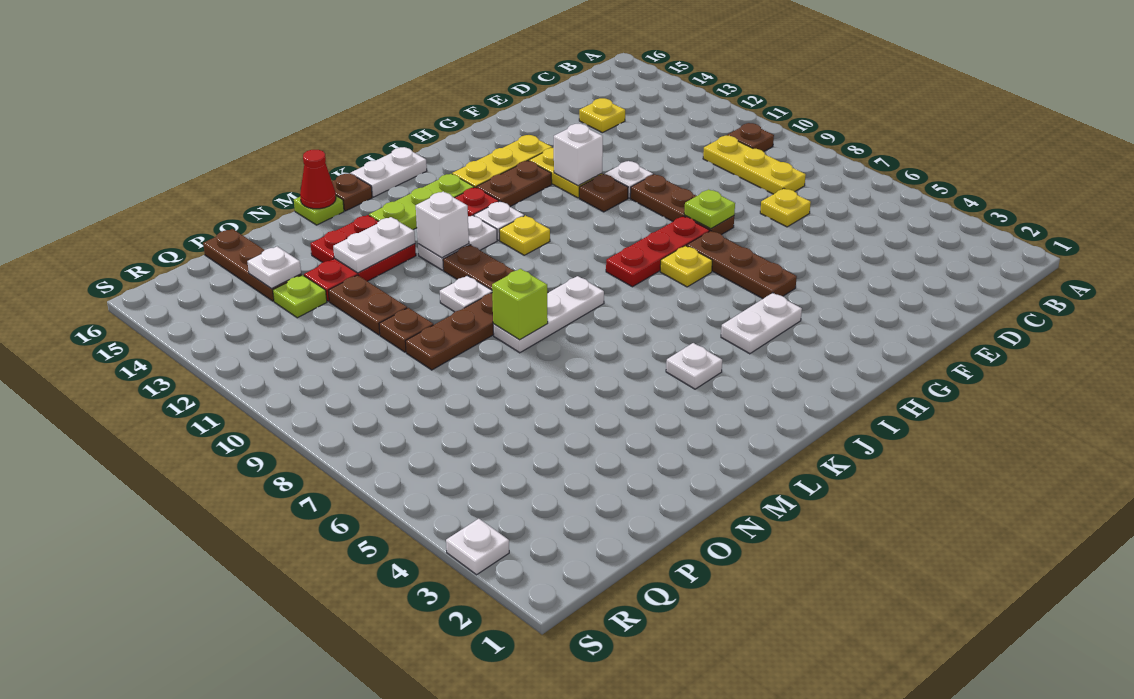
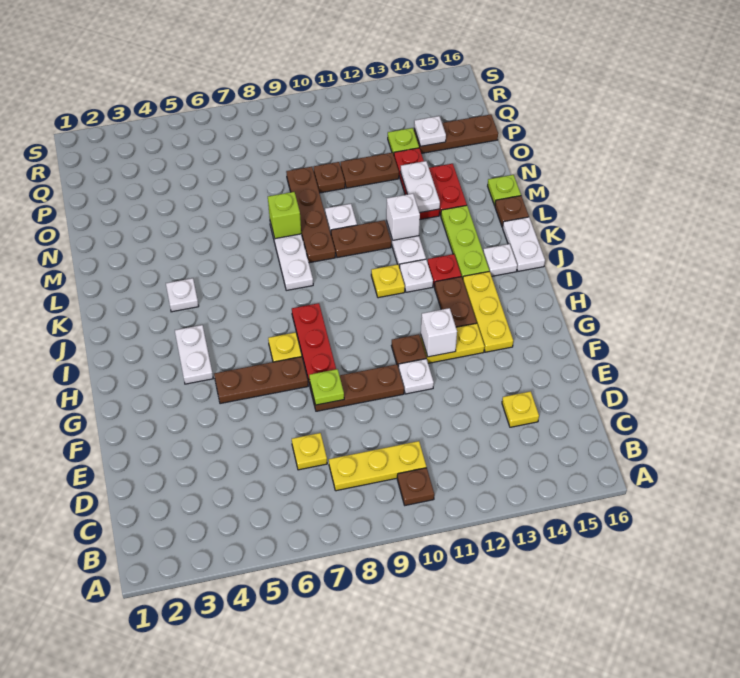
red 1x1 cone [300,150,336,209] -> none
white 1x1 plate [446,519,509,575] -> white 1x1 plate moved to [483,244,517,276]

